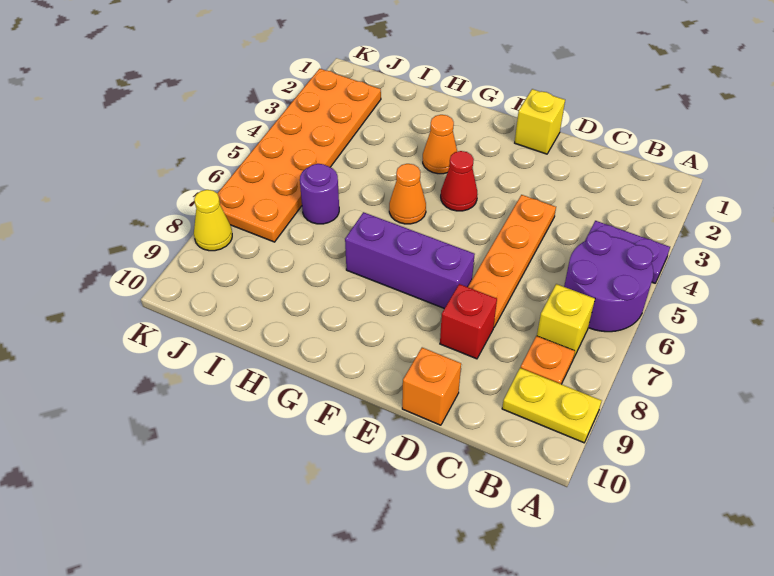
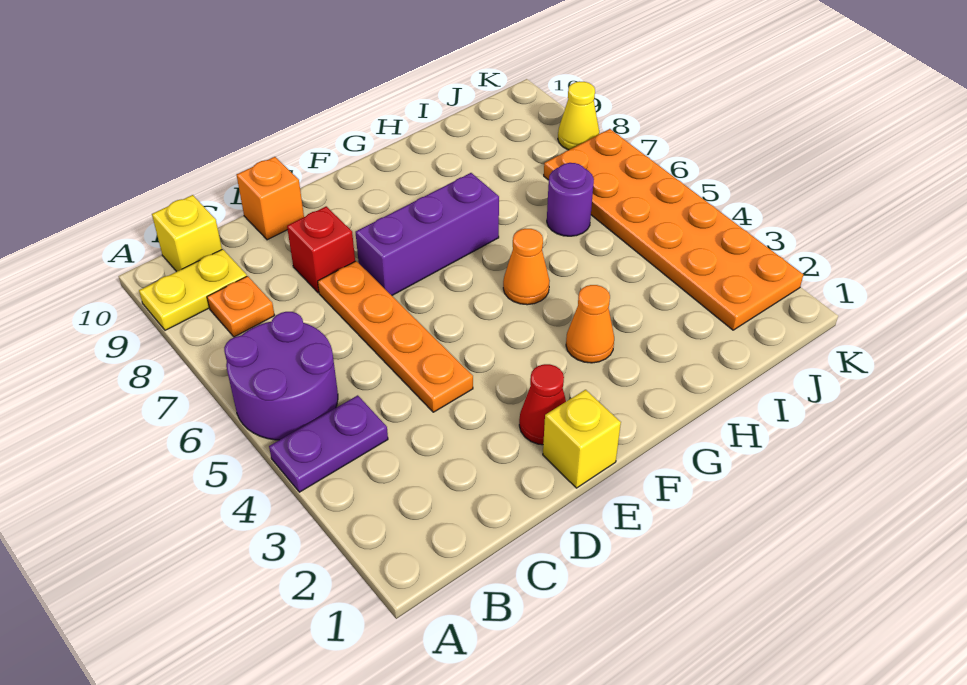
yellow 1x1 brick [537,284,595,359] -> yellow 1x1 brick moved to [152,195,222,272]
red 1x1 cone [441,151,477,211] -> red 1x1 cone moved to [519,364,566,445]

